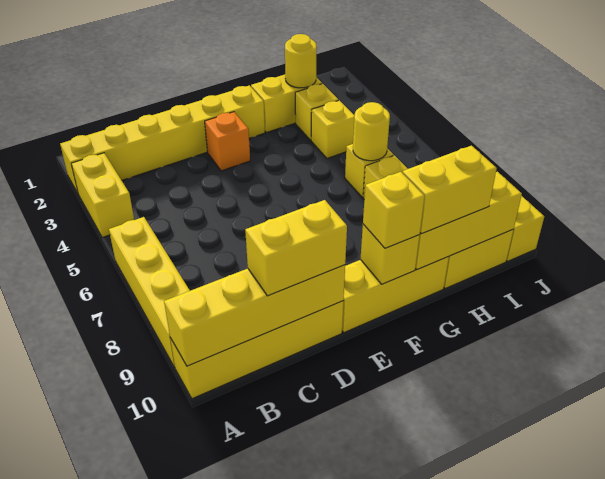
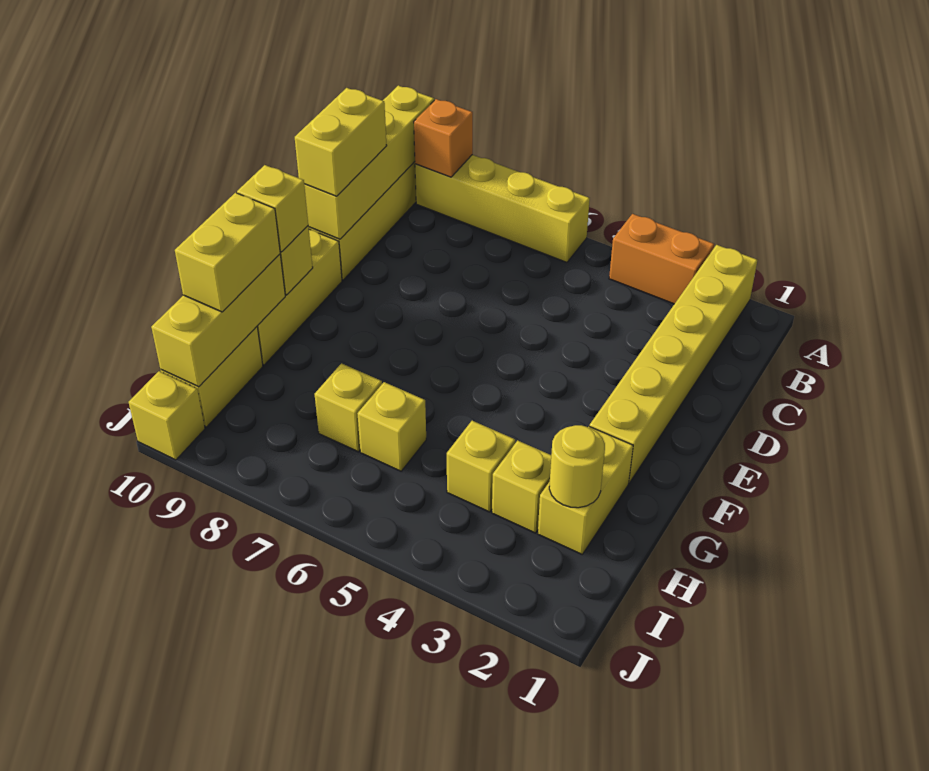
yellow 1x2 brick [71,153,134,238] -> orange 1x2 brick [609,214,714,304]
orange 1x1 brick [205,112,250,171] -> orange 1x1 brick moved to [414,99,473,177]
yellow 1x1 round brick [353,102,390,161] -> none

